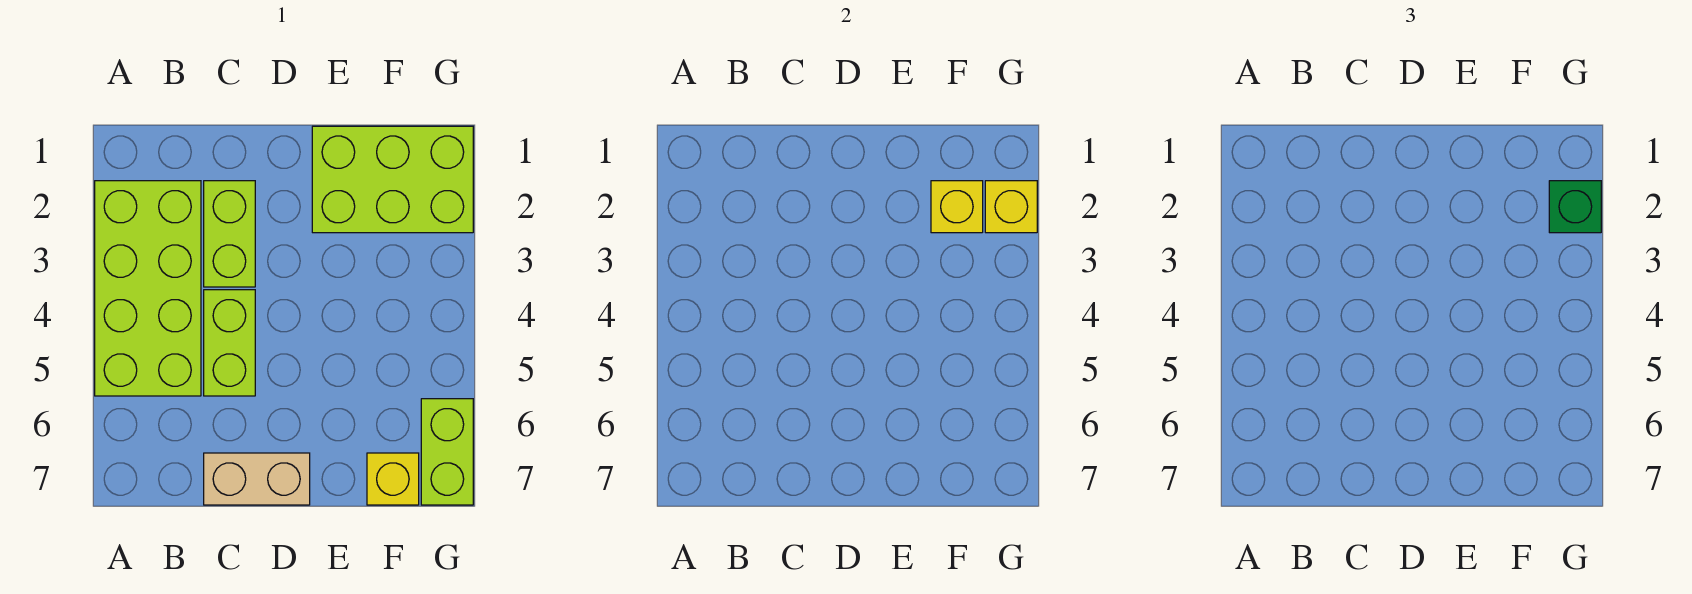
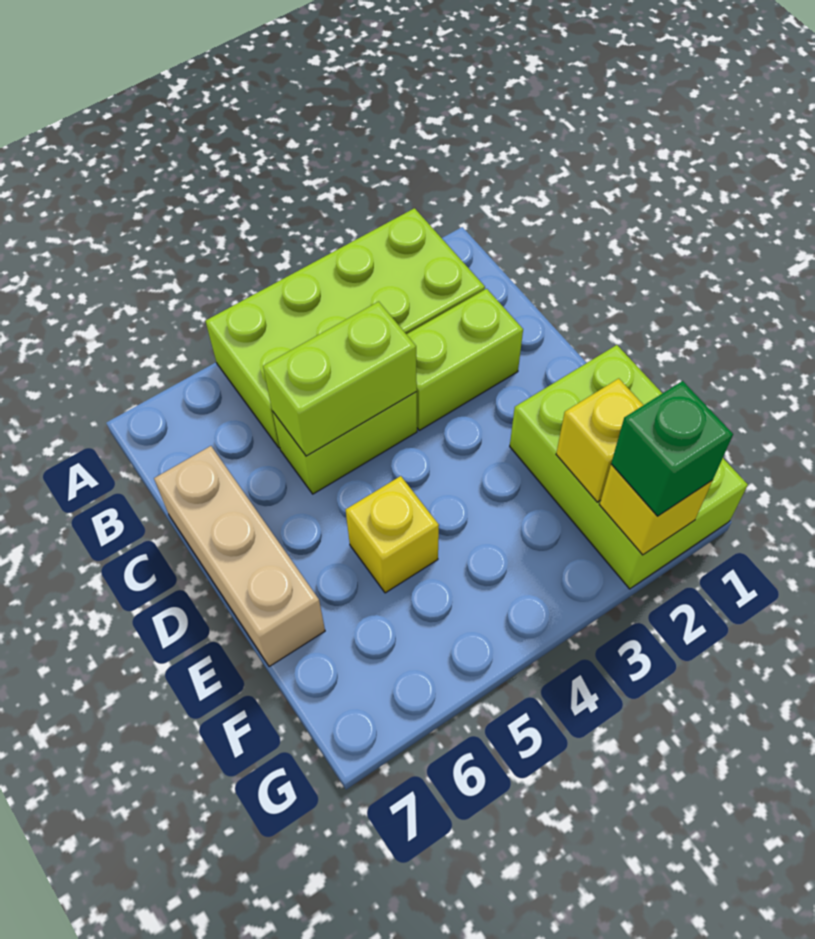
tan 1x2 brick [204,453,310,505] -> tan 1x3 brick [154,446,325,667]
yellow 1x1 brick [367,453,419,505] -> yellow 1x1 brick moved to [346,476,439,593]
lime 1x2 brick [421,399,473,505] -> lime 1x2 brick moved to [263,301,417,456]

